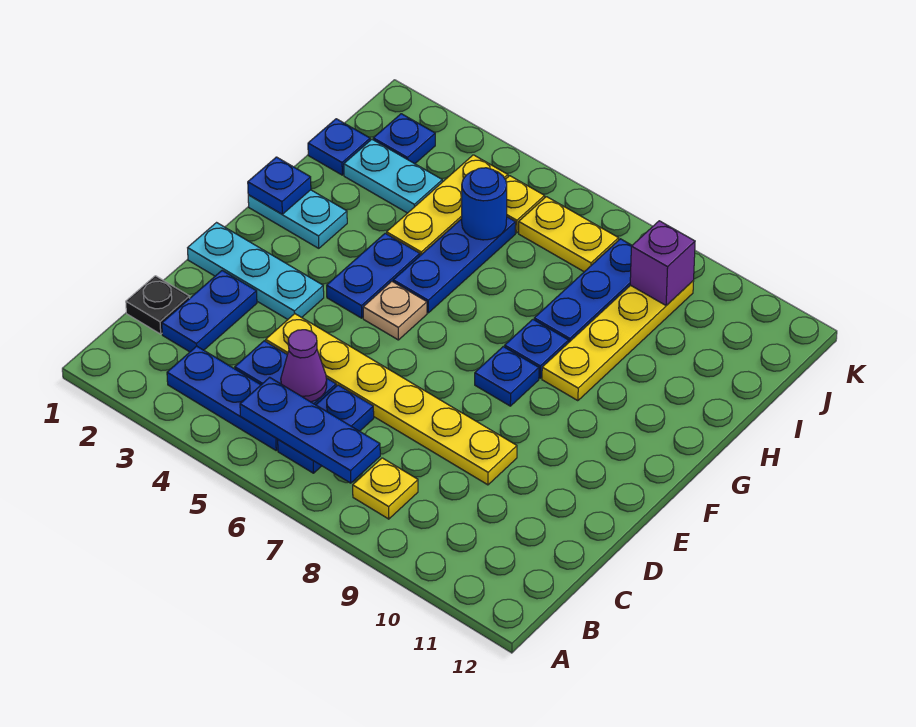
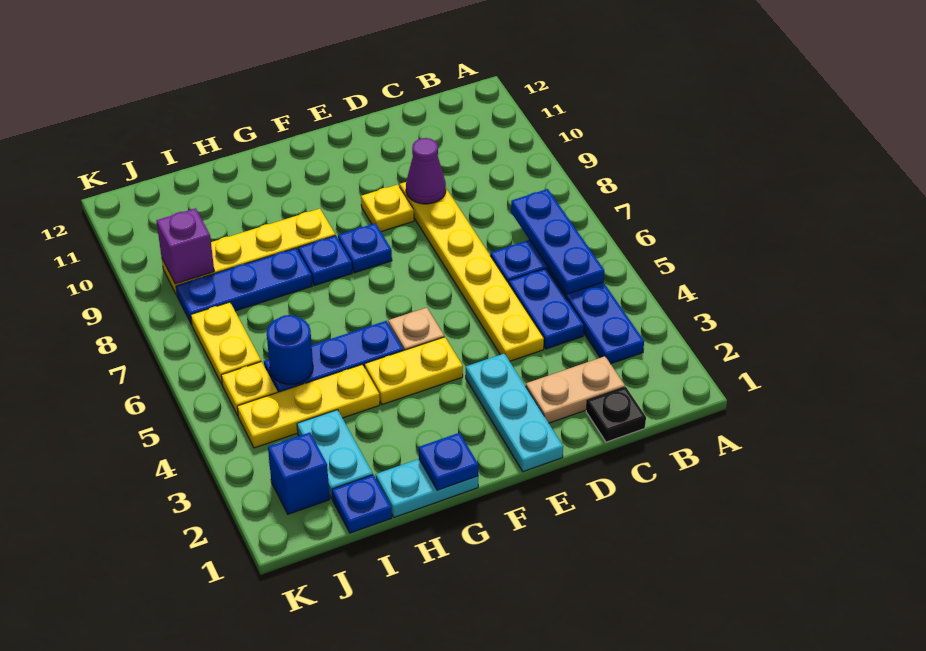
yellow 1x1 plate [353,458,418,519] -> yellow 1x1 plate moved to [361,184,414,232]
blue 1x2 plate [162,271,257,352] -> tan 1x2 plate [526,356,625,423]
purple 1x1 cone [281,330,327,402] -> purple 1x1 cone moved to [406,138,446,204]
blue 1x2 plate [327,233,420,318] -> yellow 1x2 plate [365,337,463,405]
cyan 1x2 plate [248,190,347,248] -> cyan 1x2 plate turned to [376,459,478,517]
blue 1x1 plate [373,114,435,164] -> blue 1x1 brick [268,432,330,514]

